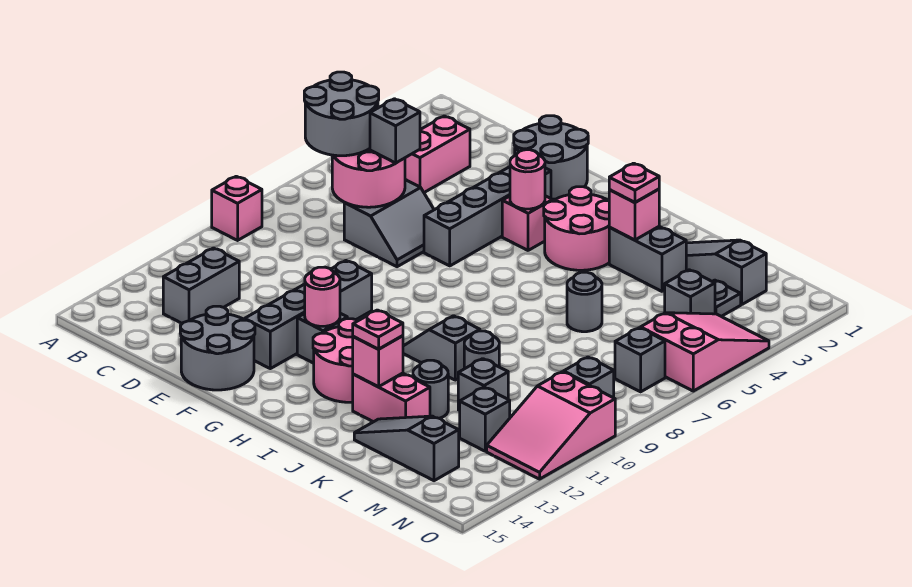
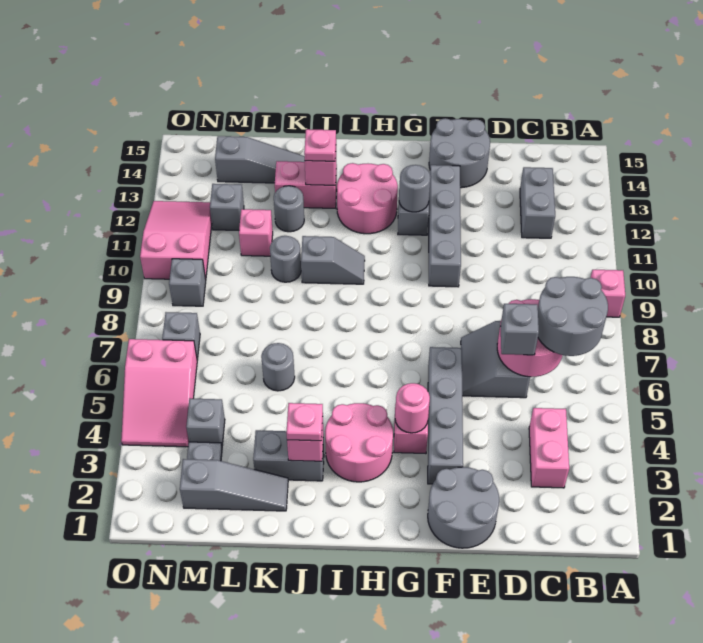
pink 1x1 round brick [305,267,340,326] -> grey 1x1 round brick [399,165,431,212]
grey 1x1 brick [458,359,508,410] -> pink 1x1 brick [239,209,273,256]

